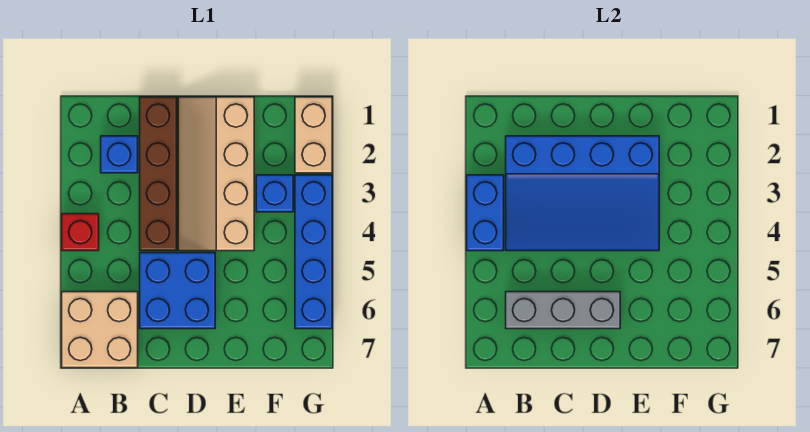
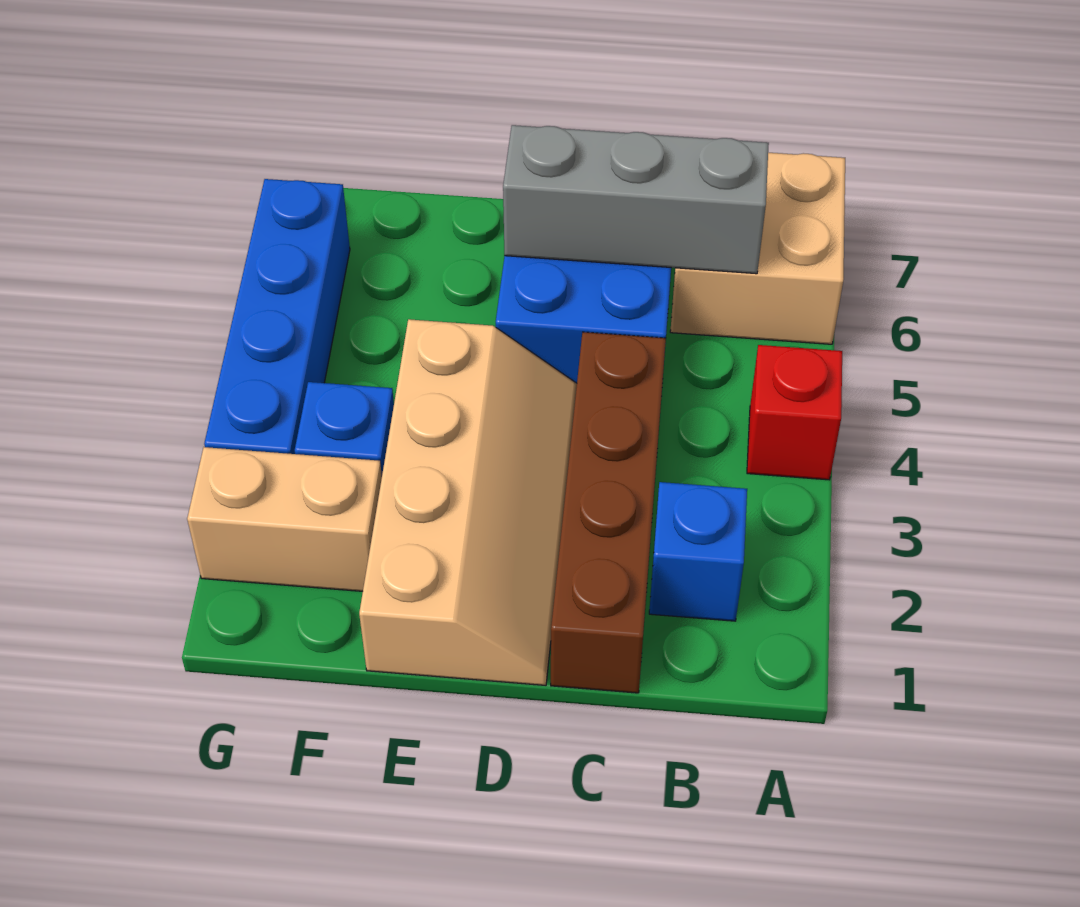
blue 1x2 brick [467,175,504,251] -> none
blue 3x4 slope [506,136,659,251] -> none
tan 1x2 brick [295,97,332,173] -> tan 1x2 brick turned to [187,447,382,591]

